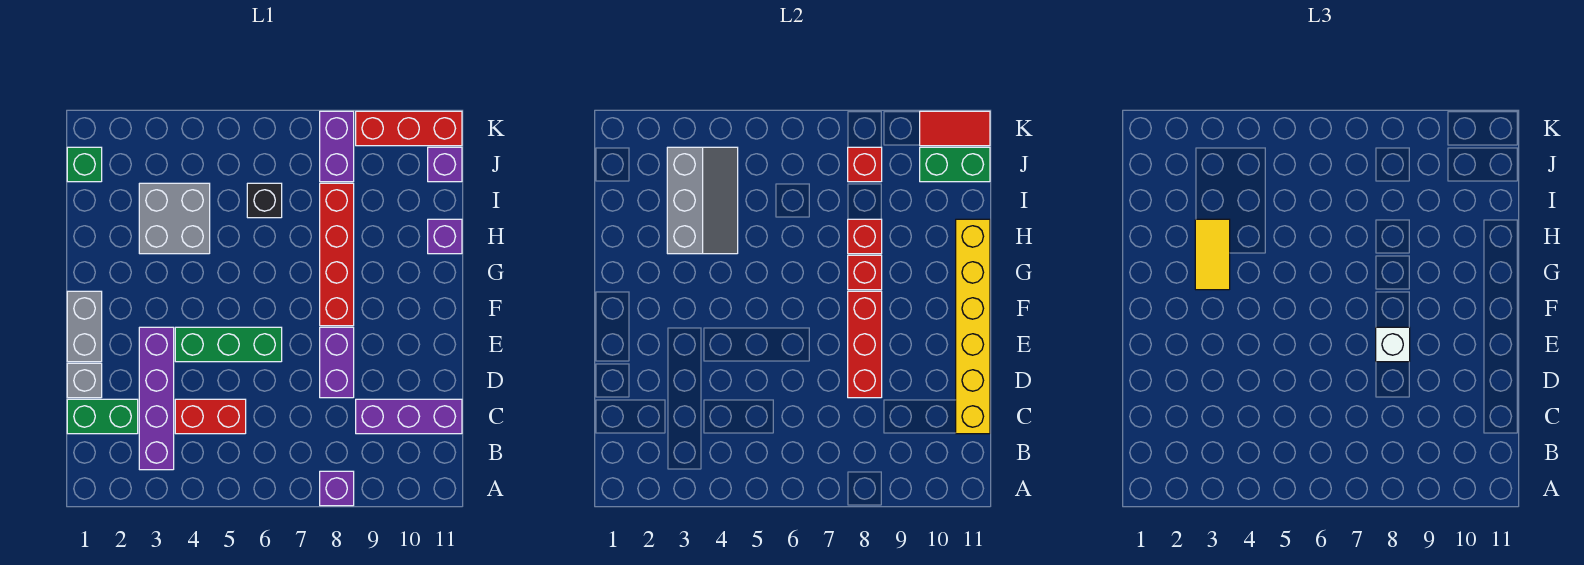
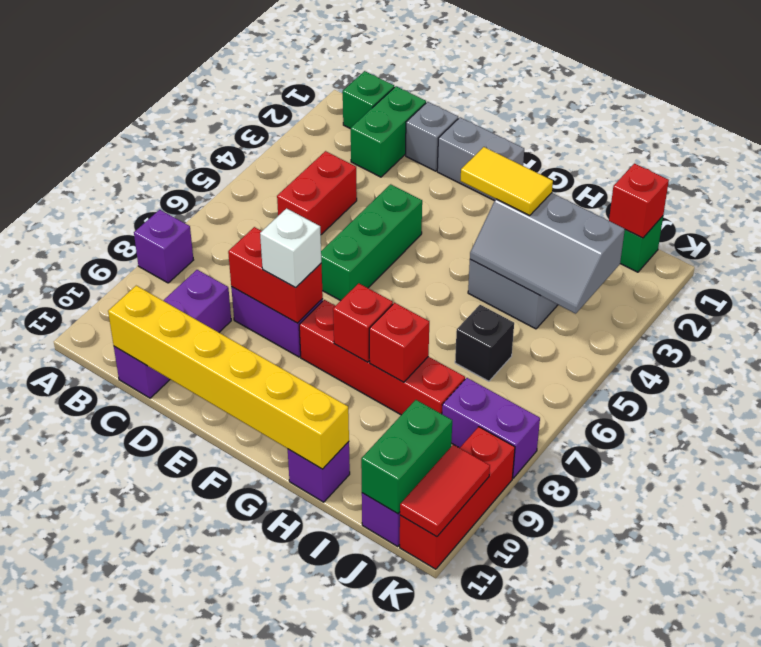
none -> green 1x1 brick [343,71,394,129]
purple 1x4 brick [139,327,174,470] -> none
red 1x3 brick [848,291,882,398] -> red 1x2 brick [228,227,323,323]
red 1x1 brick [848,147,882,182] -> red 1x1 brick moved to [609,164,669,238]

